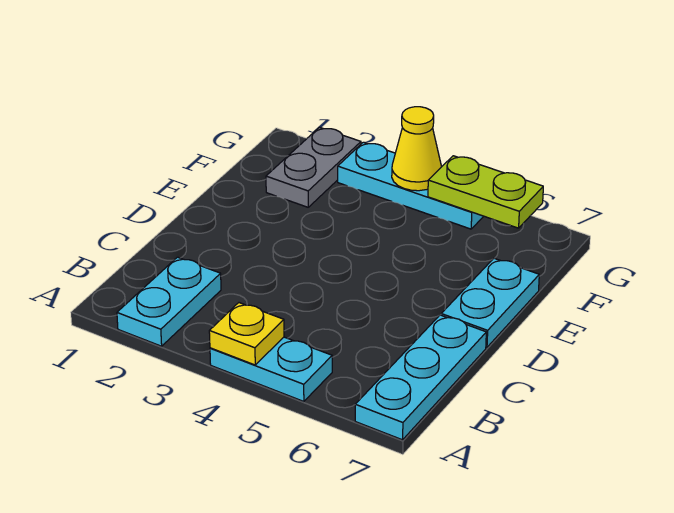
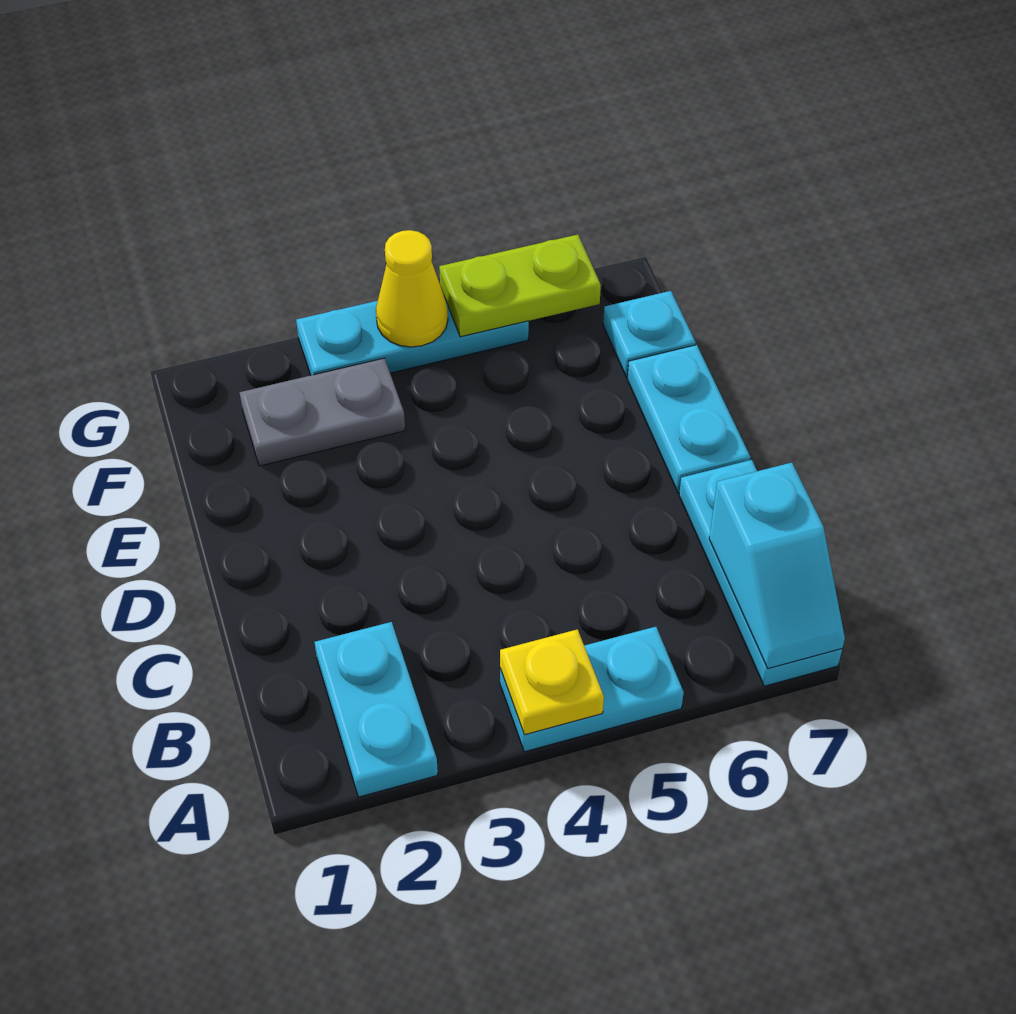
none -> cyan 1x2 slope [709,463,845,668]
grey 1x2 plate [266,127,361,207] -> grey 1x2 plate turned to [240,358,405,466]
none -> cyan 1x1 plate [603,291,696,377]

